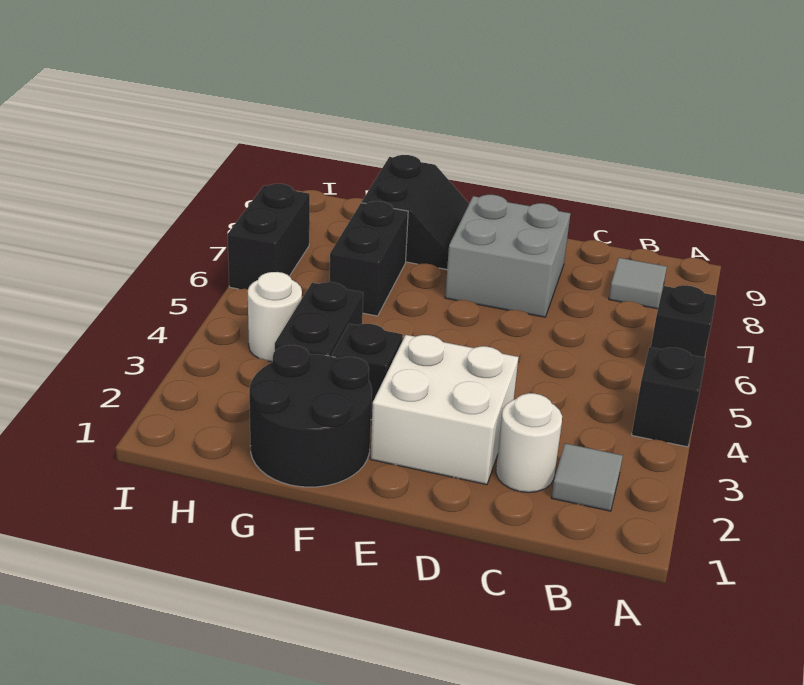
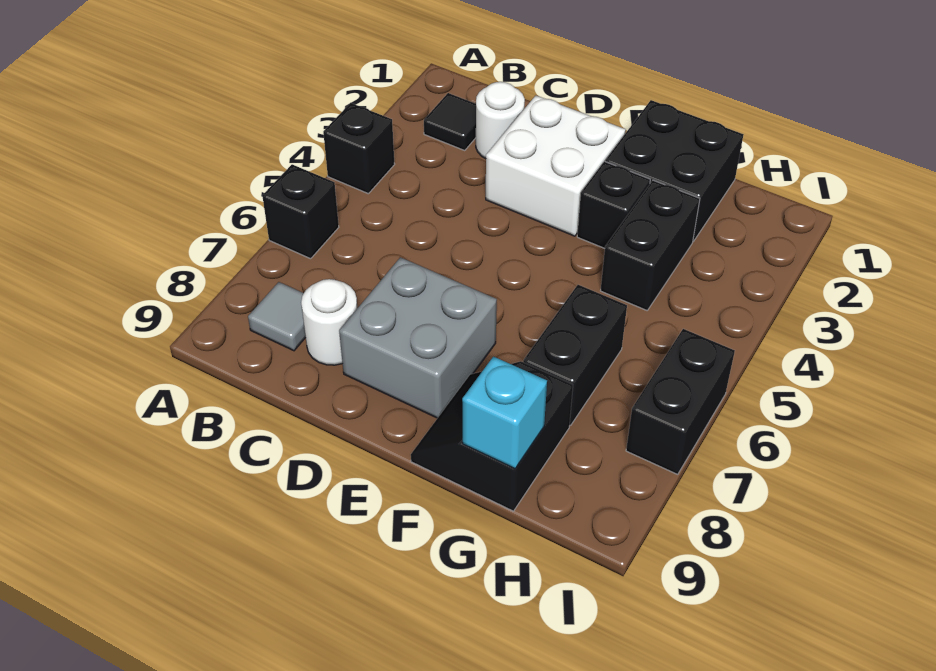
grey 1x1 tile [552,443,623,511] -> black 1x1 tile [424,93,476,150]
black 2x2 round brick [249,345,372,487] -> black 2x2 brick [605,100,744,241]
none -> cyan 1x1 brick [462,357,547,469]
white 1x1 round brick [248,272,302,362] -> white 1x1 round brick moved to [301,279,357,365]

